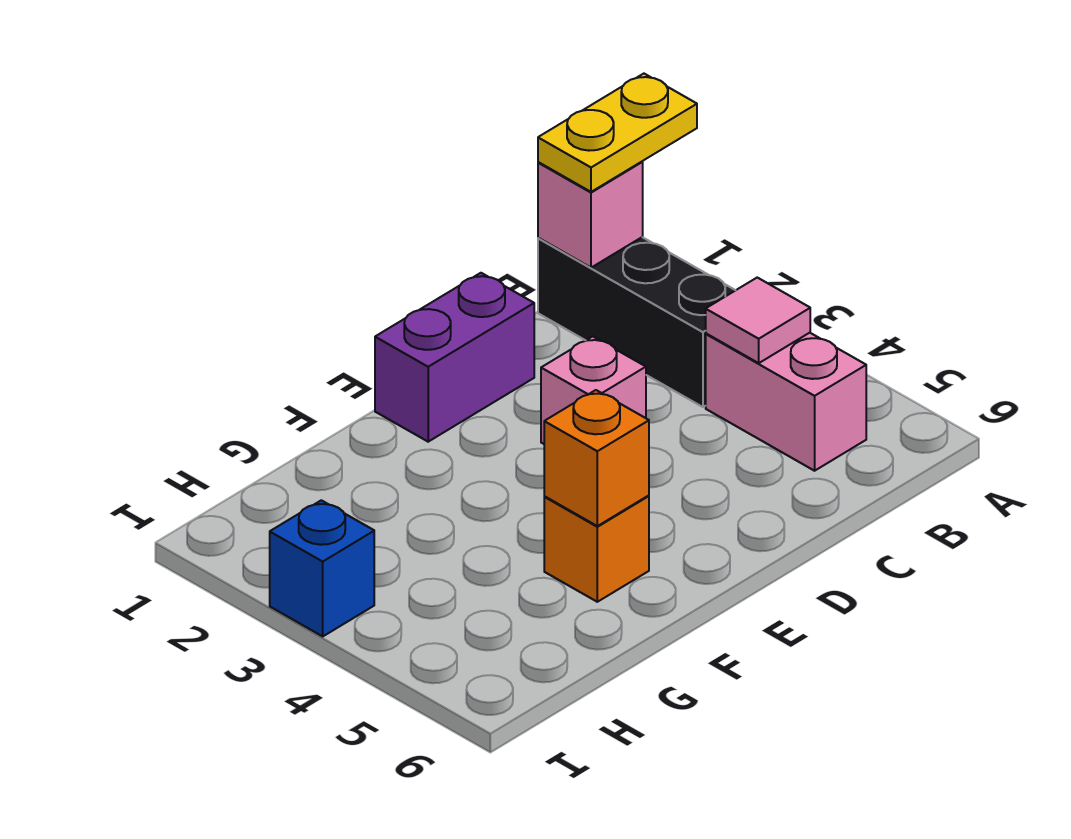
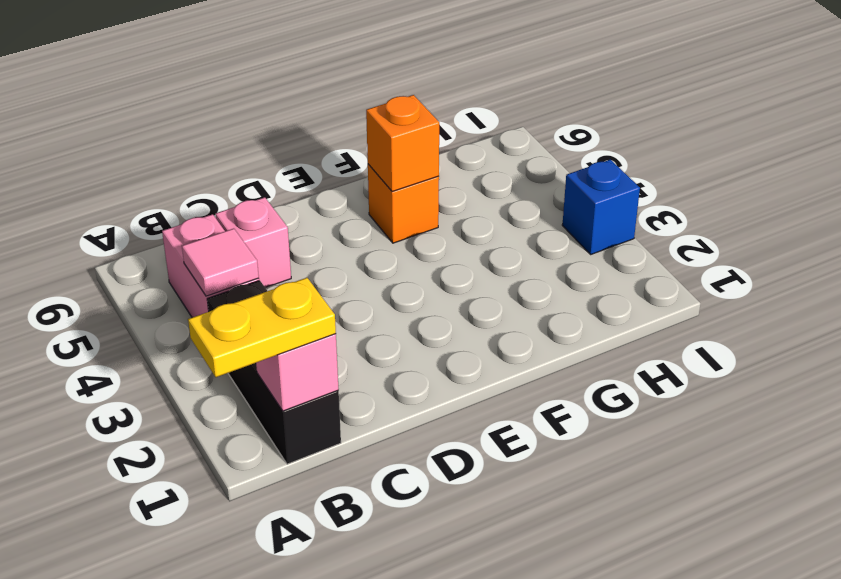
purple 1x2 brick [375,273,534,442] -> none
pink 1x1 brick [541,336,646,444] -> pink 1x1 brick moved to [216,197,291,288]

